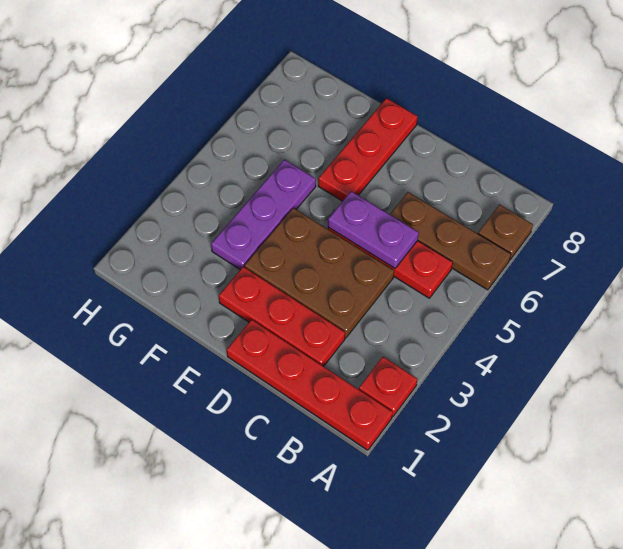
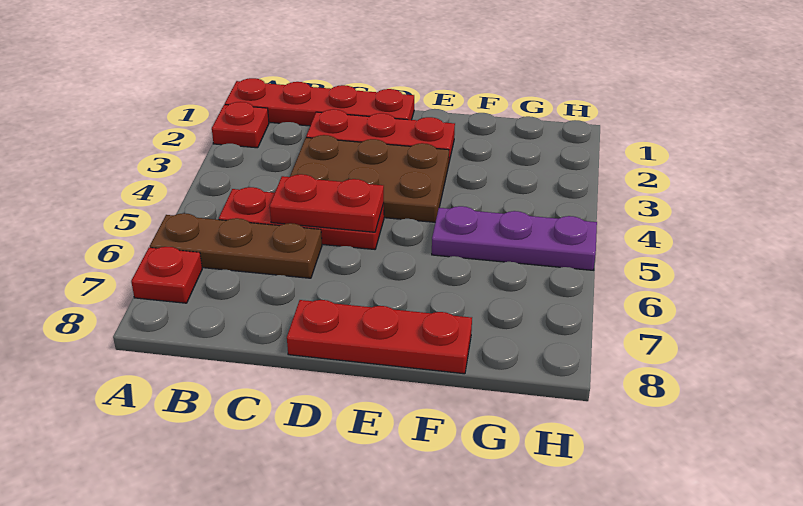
brown 1x1 plate [478,205,533,260] -> red 1x1 plate [131,247,202,303]
purple 1x2 plate [328,191,419,268] -> red 1x2 plate [270,174,384,232]
red 1x3 plate [318,98,418,201] -> red 1x3 plate turned to [287,300,472,374]
purple 1x3 plate [211,159,316,270] -> purple 1x3 plate turned to [432,206,597,270]

